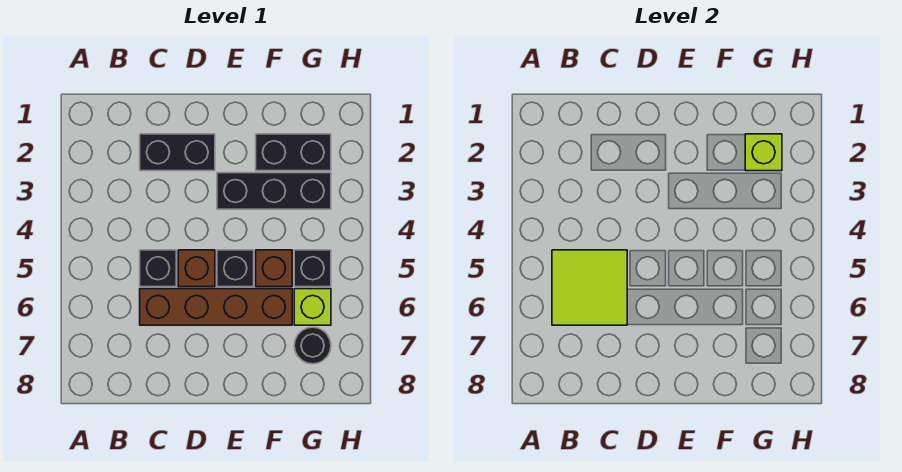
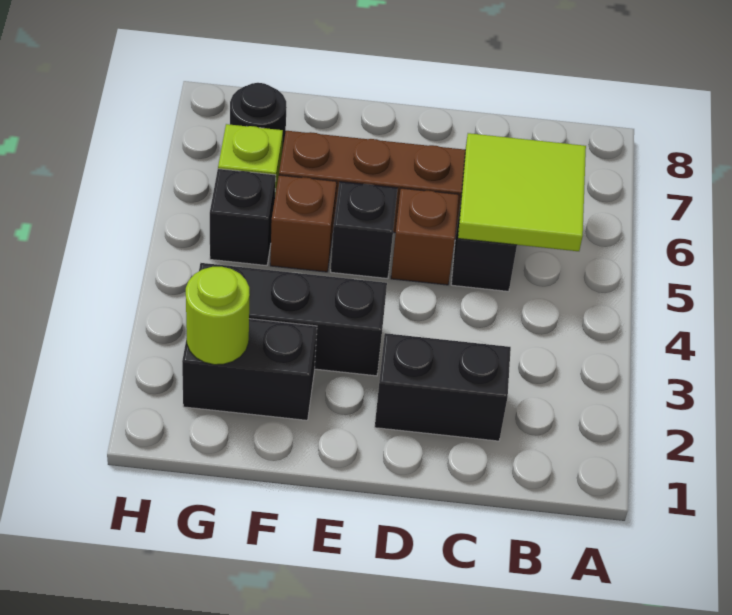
lime 1x1 brick [745,134,782,171] -> lime 1x1 round brick [186,267,250,365]

